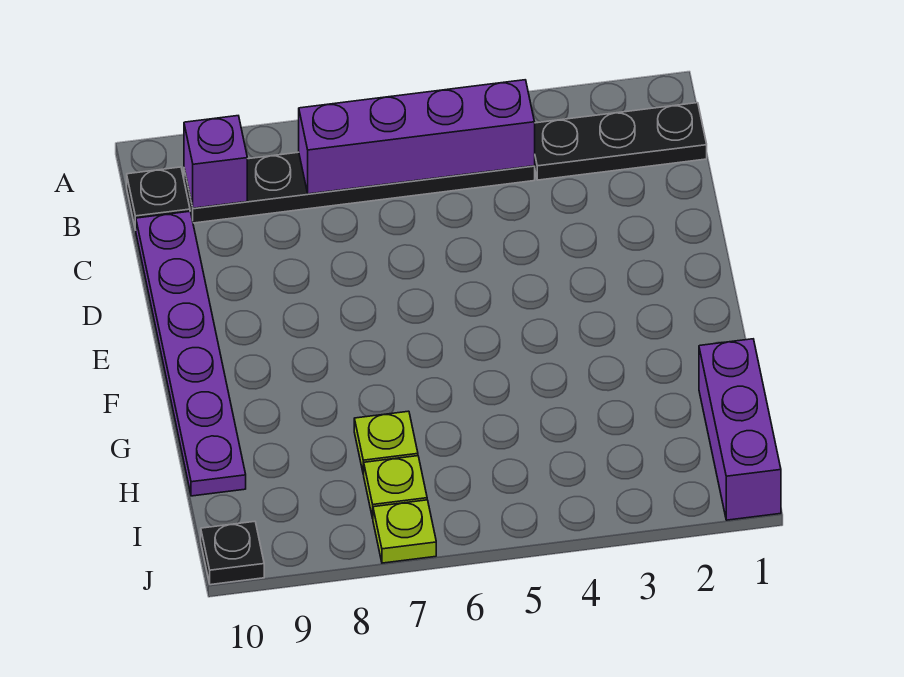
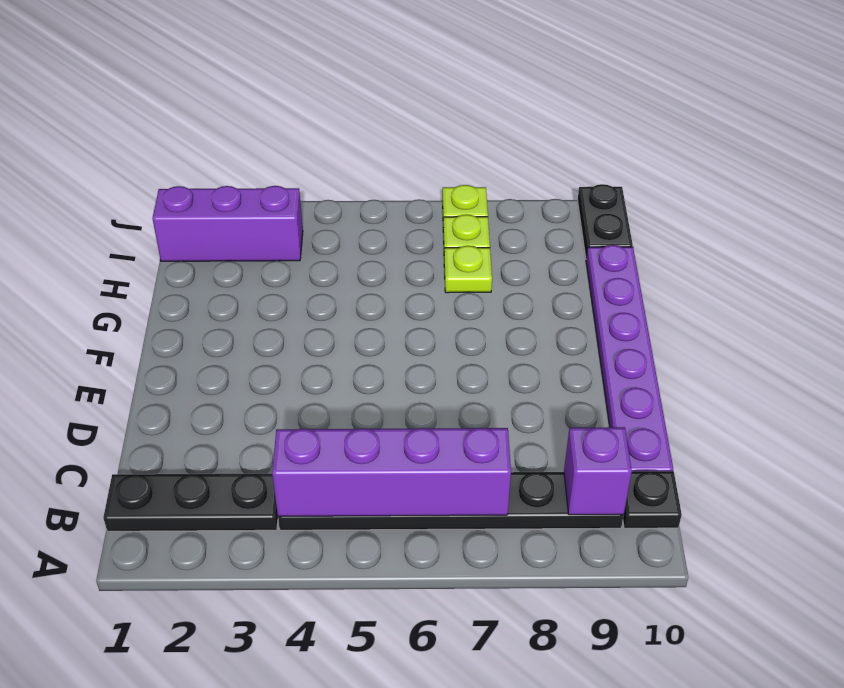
purple 1x3 brick [699,339,781,520] -> purple 1x3 brick turned to [153,186,303,261]
black 1x1 plate [201,521,264,585] -> black 1x2 plate [578,184,633,257]

